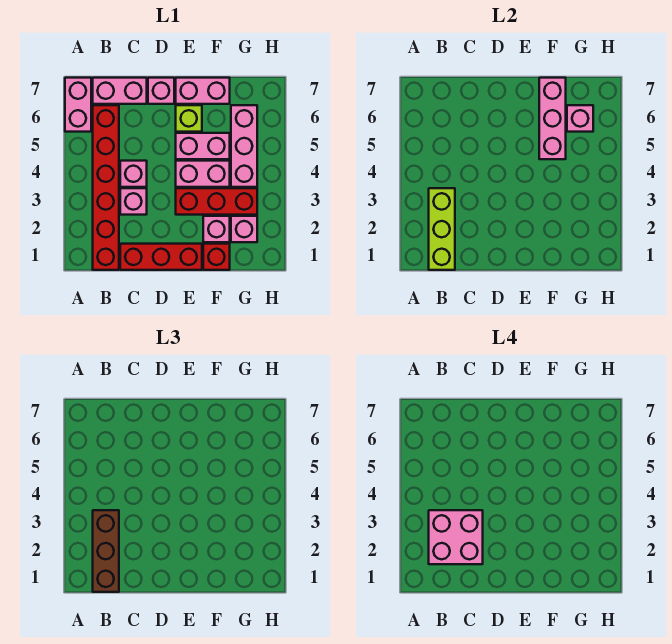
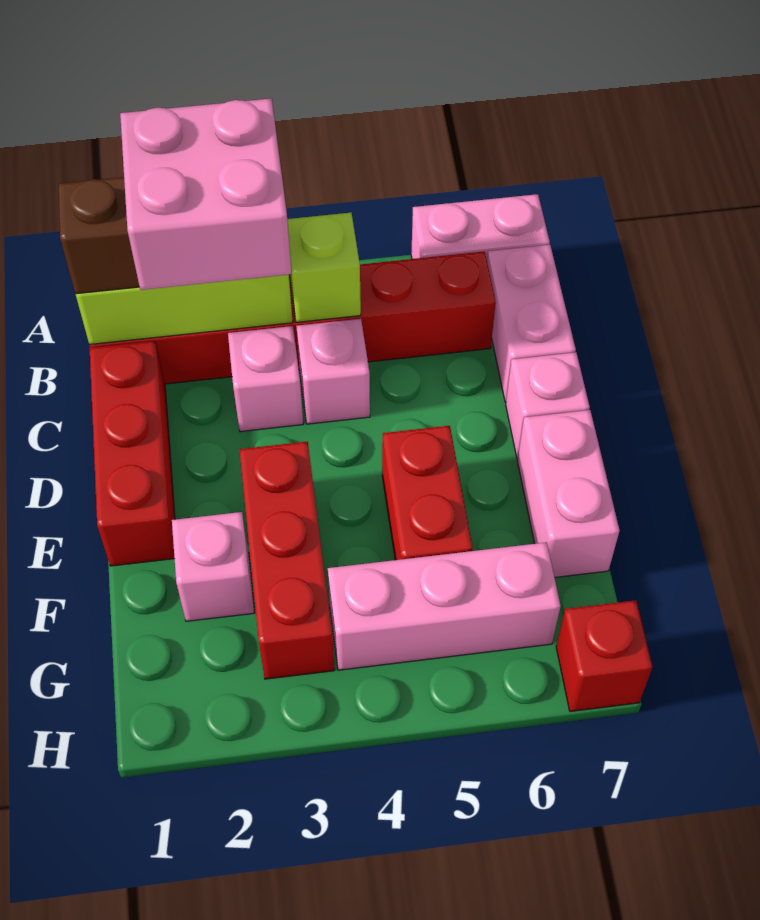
pink 1x2 brick [176,161,230,187] -> none
pink 1x2 brick [176,133,230,159] -> red 1x2 brick [382,426,473,560]
lime 1x1 brick [176,105,202,132] -> lime 1x1 brick moved to [287,213,361,322]
red 1x1 brick [203,244,230,270] -> red 1x1 brick moved to [556,600,653,711]
pink 1x3 brick [539,78,566,159] -> none
pink 1x1 brick [231,216,257,242] -> none
pink 1x1 brick [567,105,593,132] -> none

